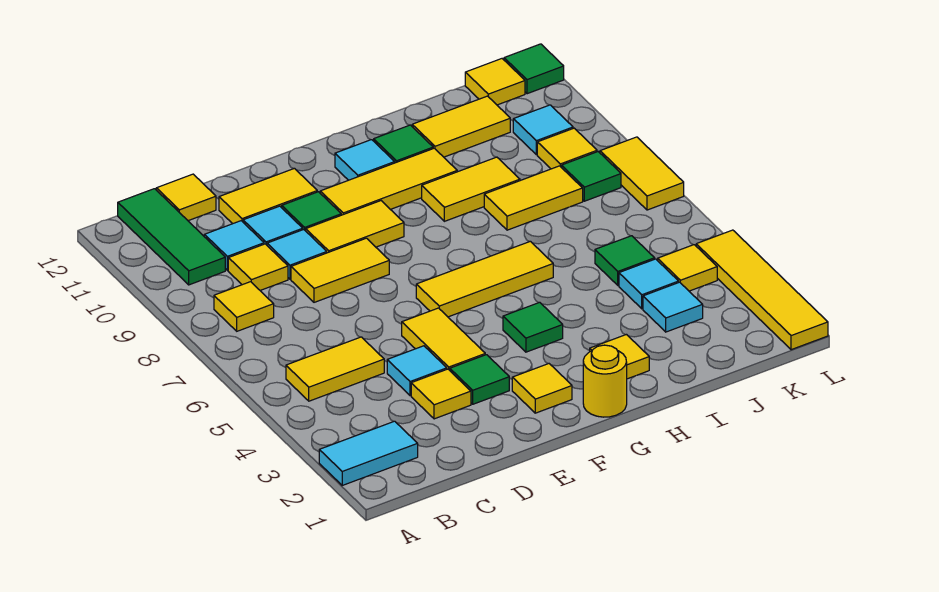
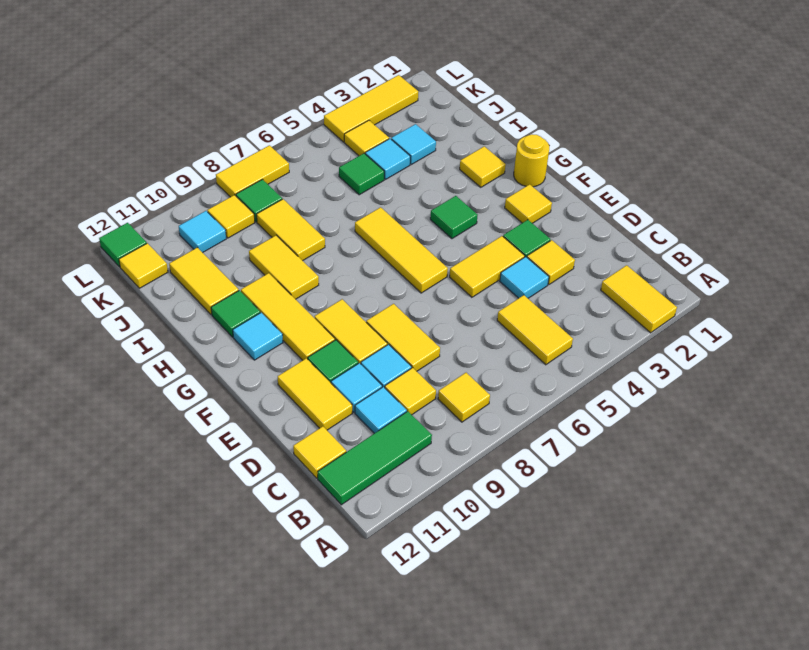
cyan 1x2 tile [319,421,418,485] -> yellow 1x2 tile [601,265,677,333]
yellow 1x4 tile [696,230,828,350] -> yellow 1x3 tile [324,75,418,142]

